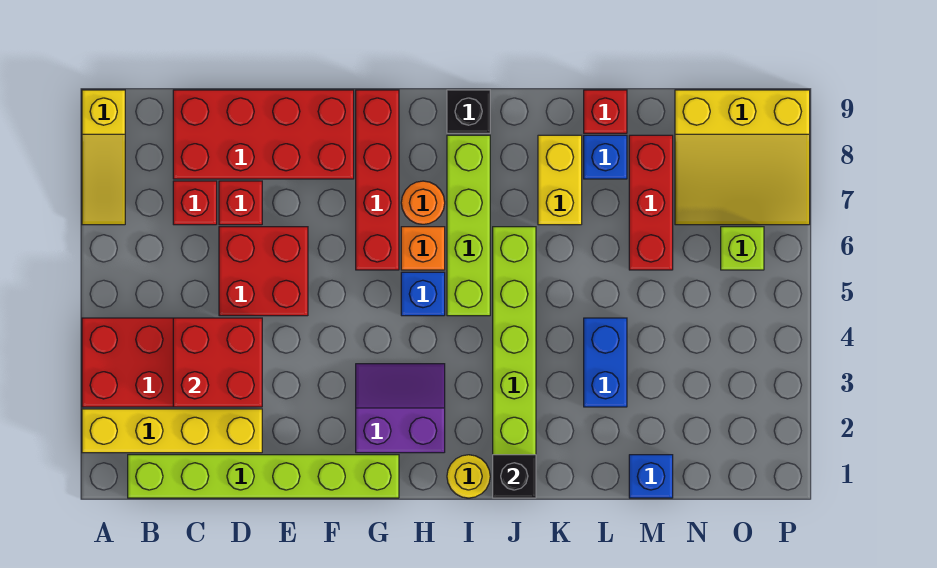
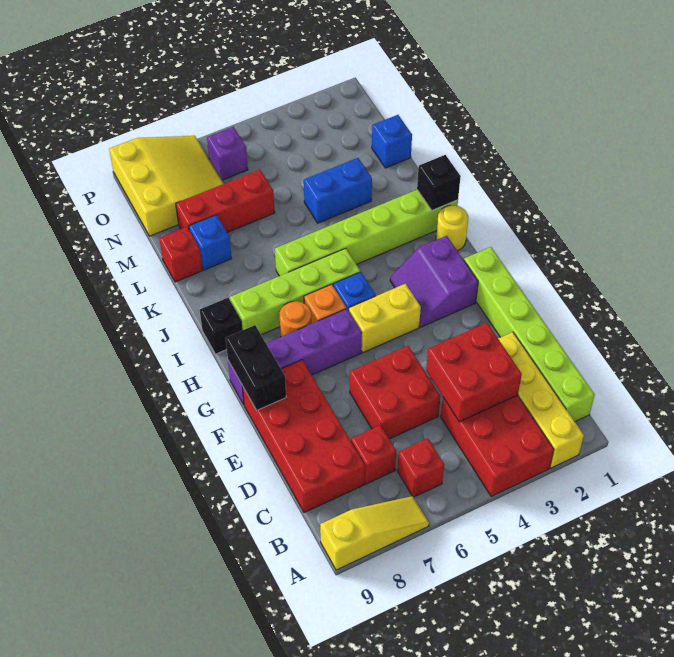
red 1x1 brick [219,181,262,225] -> red 1x1 brick moved to [397,438,444,497]
none -> black 1x2 brick [226,325,286,410]
red 1x4 brick [356,90,399,270] -> purple 1x4 brick [228,309,362,404]
yellow 1x2 brick [538,135,582,225] -> yellow 1x2 brick moved to [348,284,421,353]
lime 1x1 brick [721,227,764,270] -> purple 1x1 brick [207,127,248,180]

